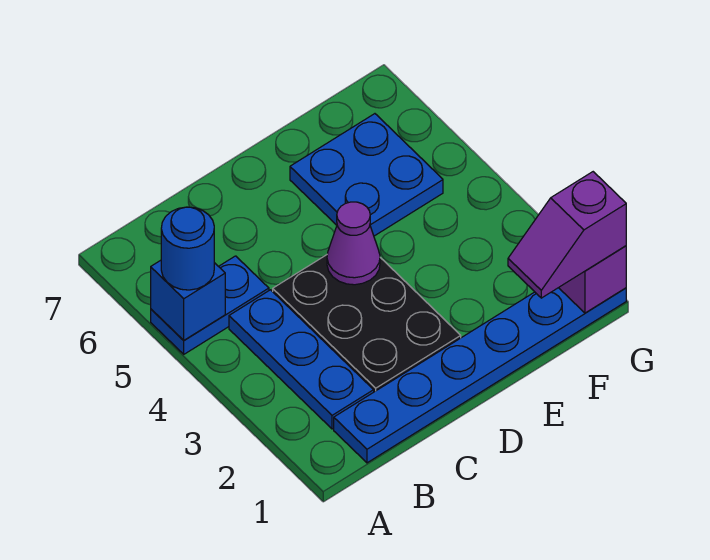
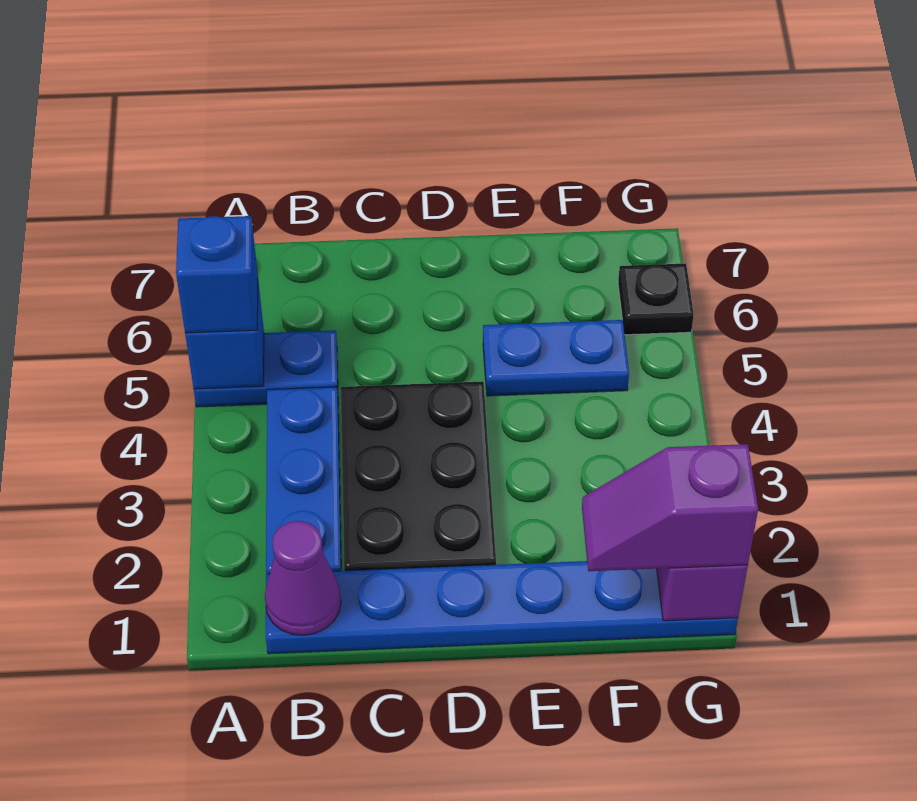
blue 1x1 round brick [161,207,214,290] -> blue 1x1 brick [176,216,258,333]
purple 1x1 cone [327,202,380,285] -> purple 1x1 cone moved to [265,521,341,635]
blue 2x2 plate [290,114,443,236] -> blue 1x2 plate [483,320,629,396]
none -> black 1x1 plate [618,263,694,335]

